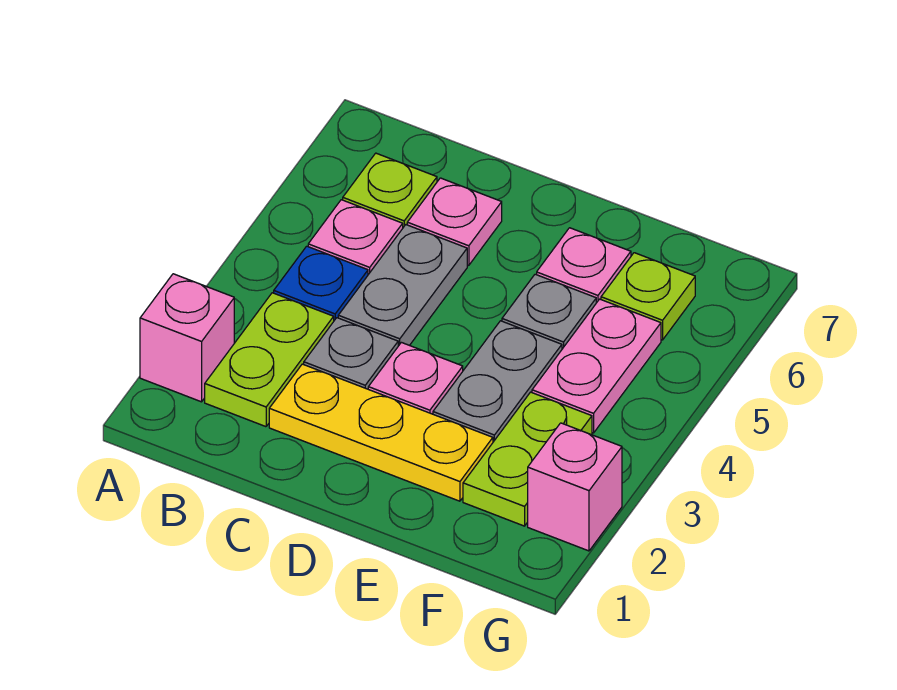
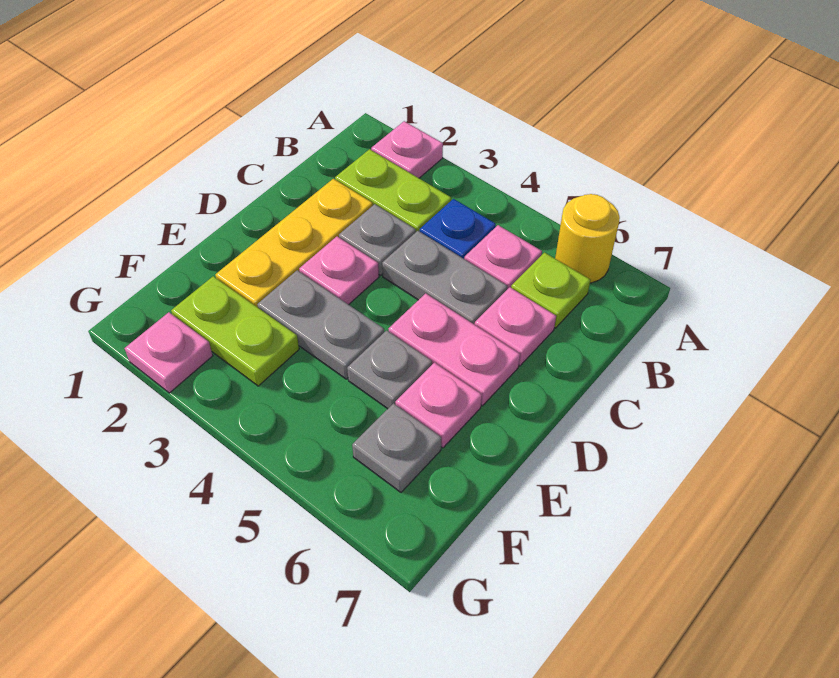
pink 1x1 brick [140,274,234,402] -> pink 1x1 plate [371,121,443,178]
none -> yellow 1x1 round brick [555,194,620,283]
pink 1x2 plate [532,299,661,433] -> pink 1x2 plate moved to [389,293,520,406]
lime 1x1 plate [601,253,695,340] -> grey 1x1 plate [352,403,441,492]
pink 1x1 brick [528,423,622,551] -> pink 1x1 plate [125,312,213,393]

